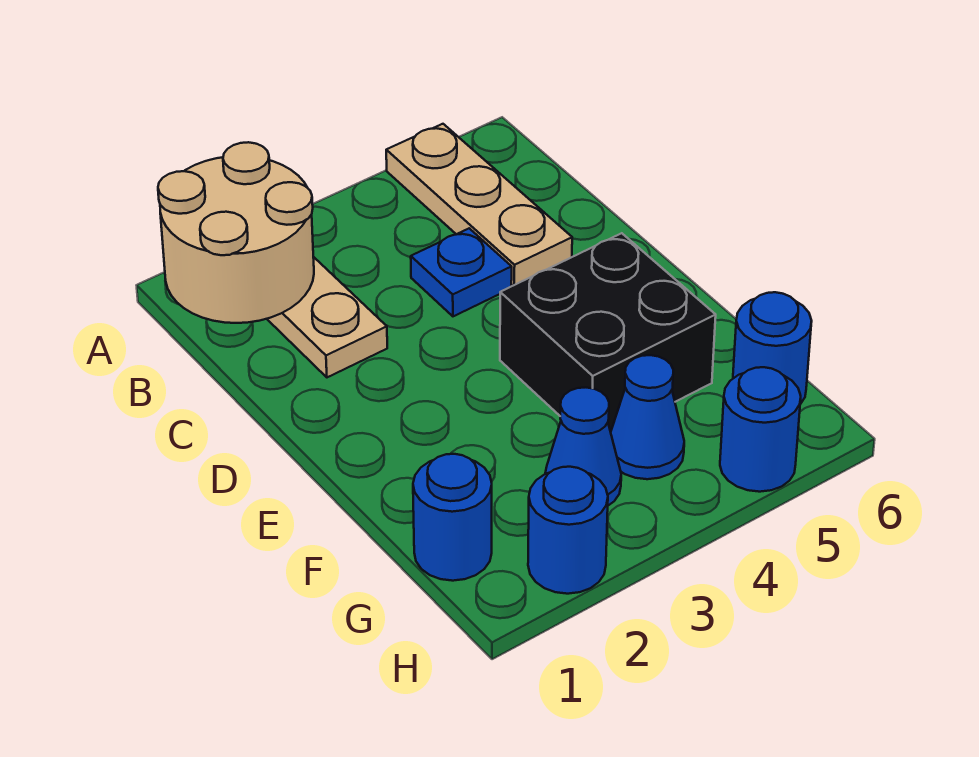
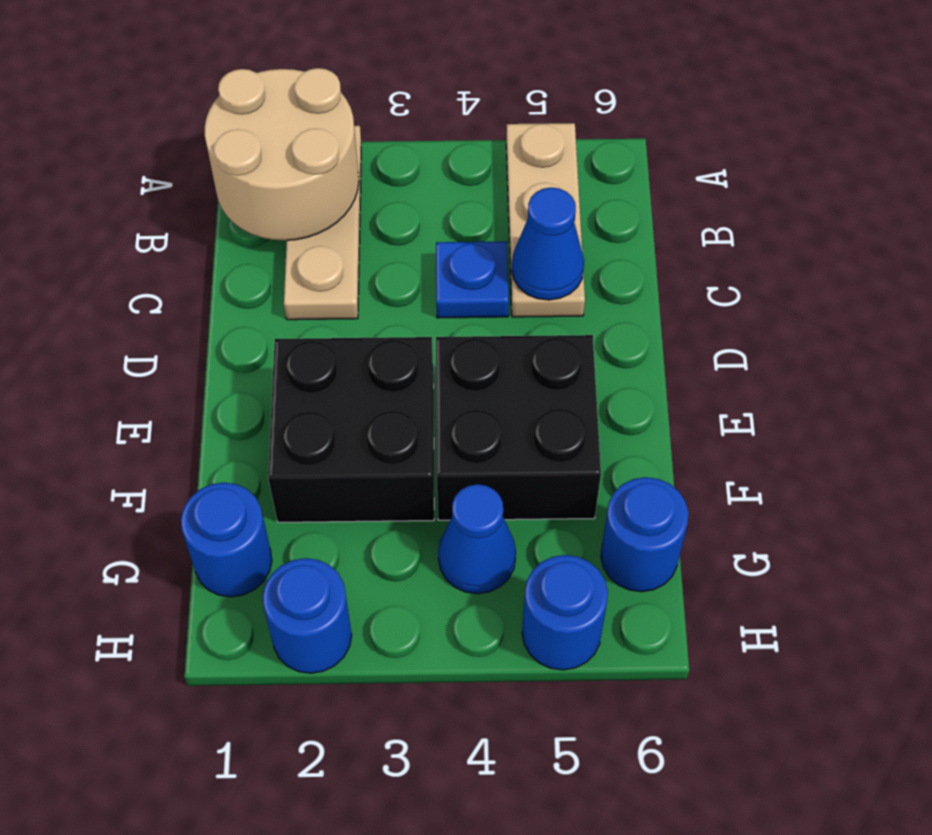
none -> black 2x2 brick [268,337,434,522]
blue 1x1 cone [545,388,621,505] -> blue 1x1 cone moved to [512,188,584,300]

